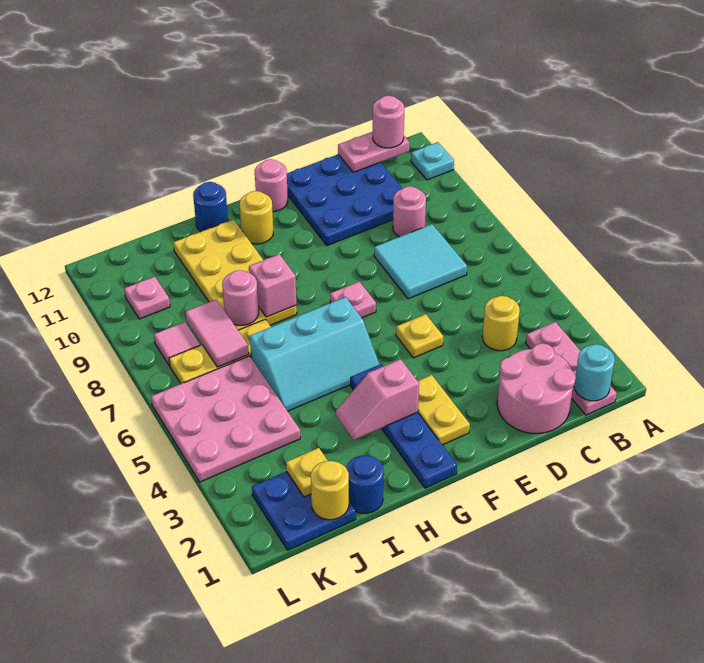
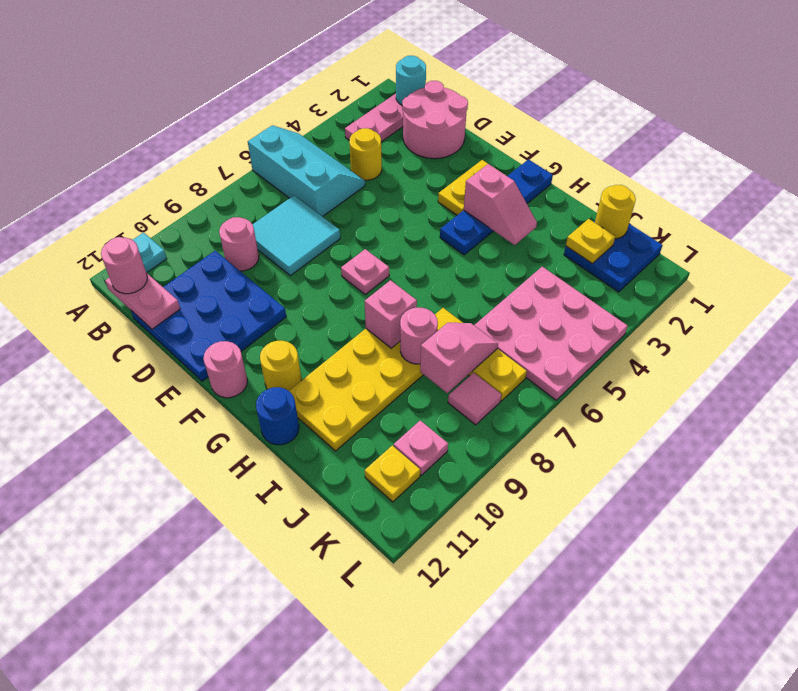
yellow 1x1 plate [396,314,443,358] -> yellow 1x1 plate moved to [365,446,420,502]
cyan 2x3 slope [250,297,380,411] -> cyan 2x3 slope moved to [248,125,365,217]
blue 1x1 round brick [346,455,384,513] -> none
pink 1x2 tile [186,299,249,367] -> pink 1x2 slope [420,323,498,393]

